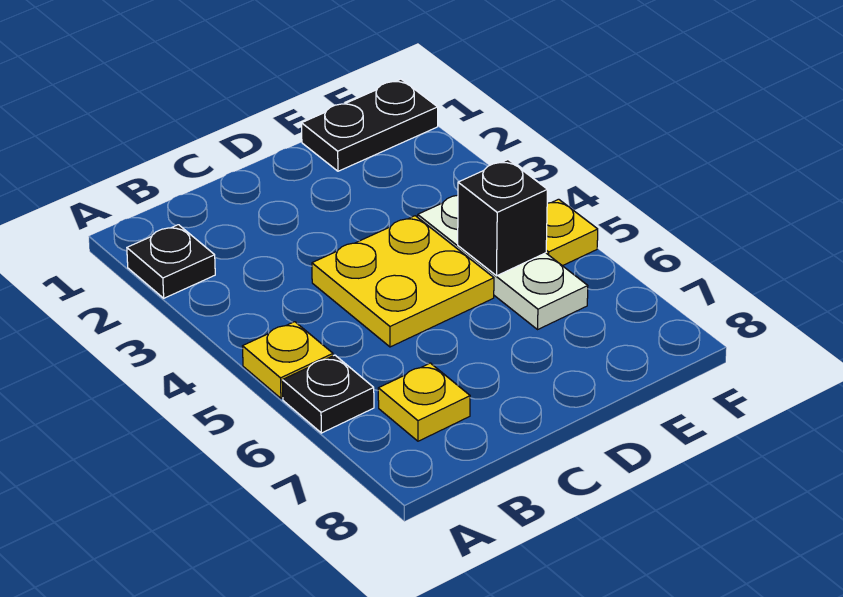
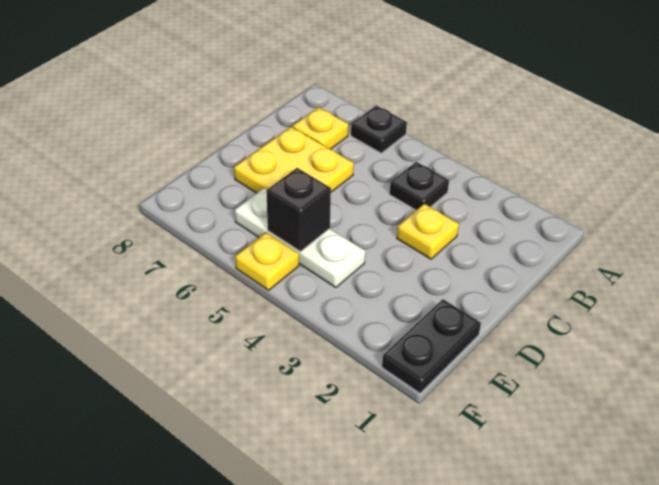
black 1x1 plate [127,225,215,298] -> black 1x1 plate moved to [390,162,449,210]
yellow 1x1 plate [243,322,333,398] -> yellow 1x1 plate moved to [397,204,459,259]
yellow 2x2 plate [312,216,494,347] -> yellow 2x2 plate moved to [234,127,354,193]

